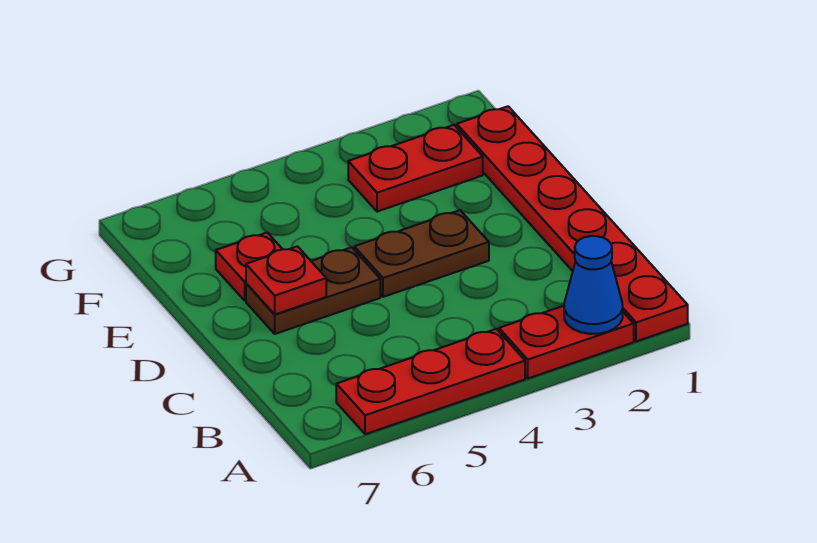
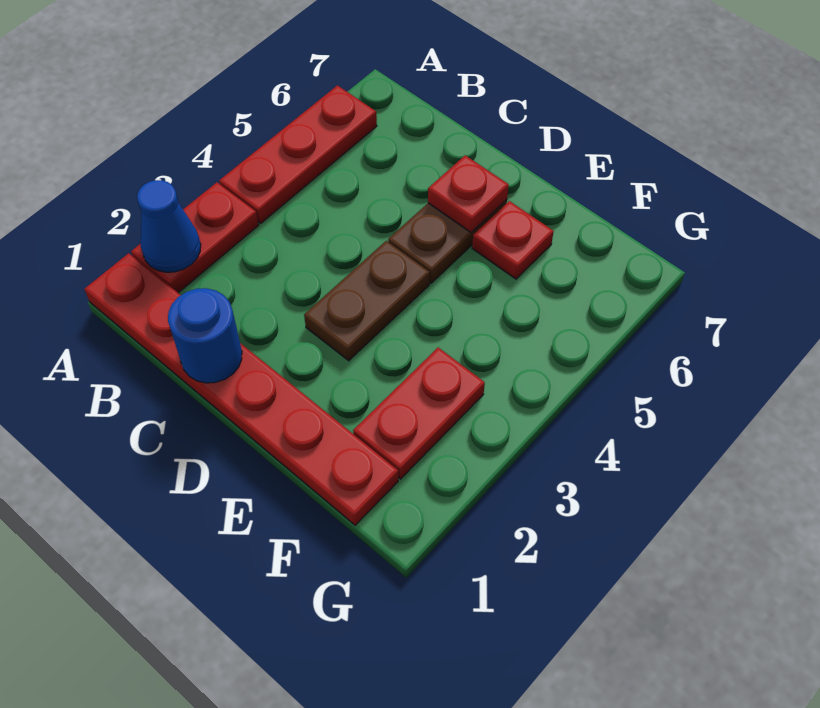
none -> blue 1x1 round brick [168,288,242,383]

